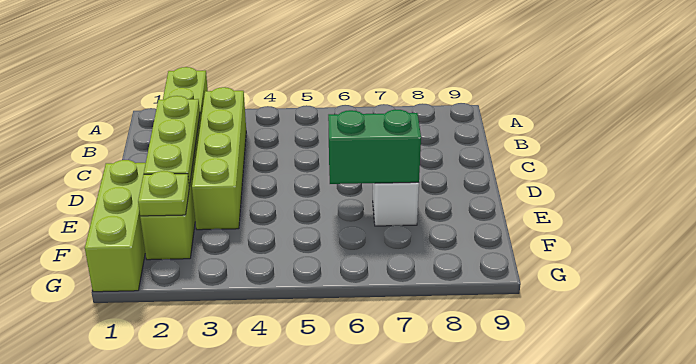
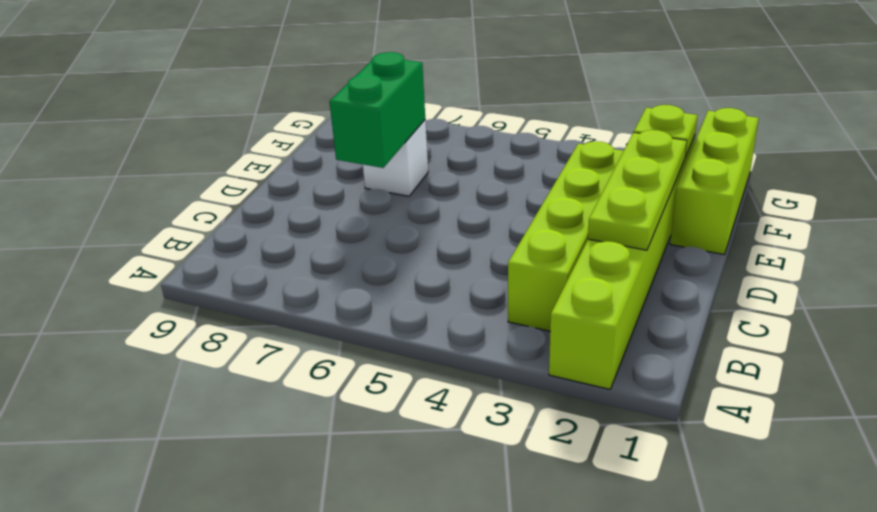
green 1x2 brick [328,110,421,184] -> green 1x2 brick turned to [330,52,425,168]

